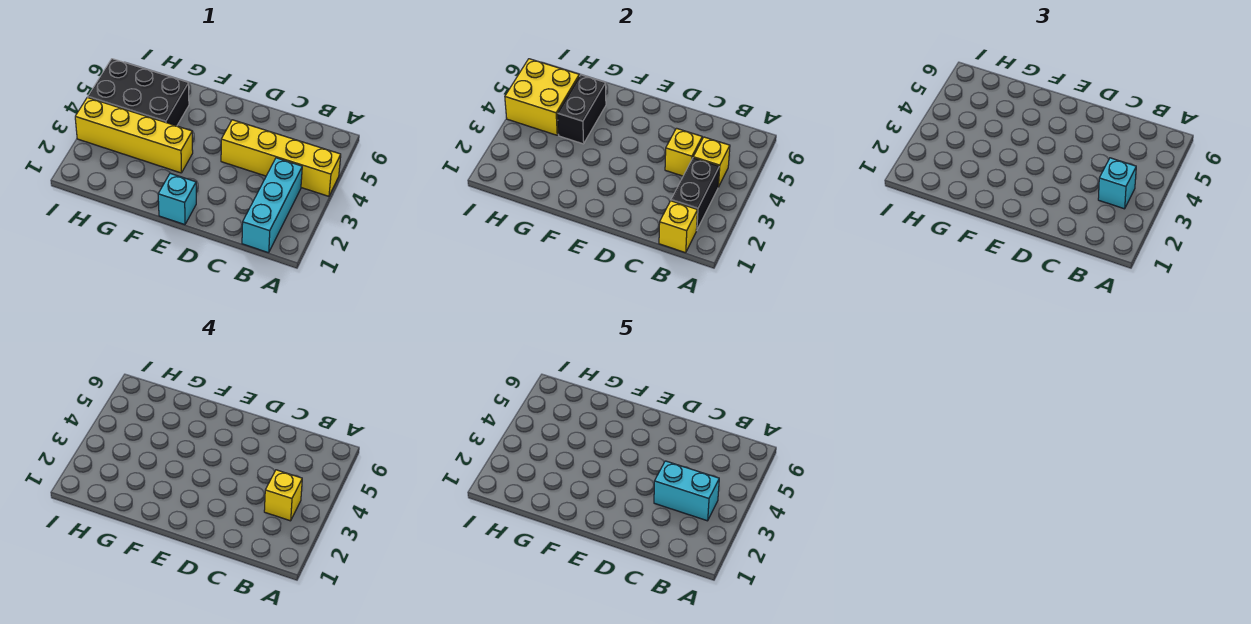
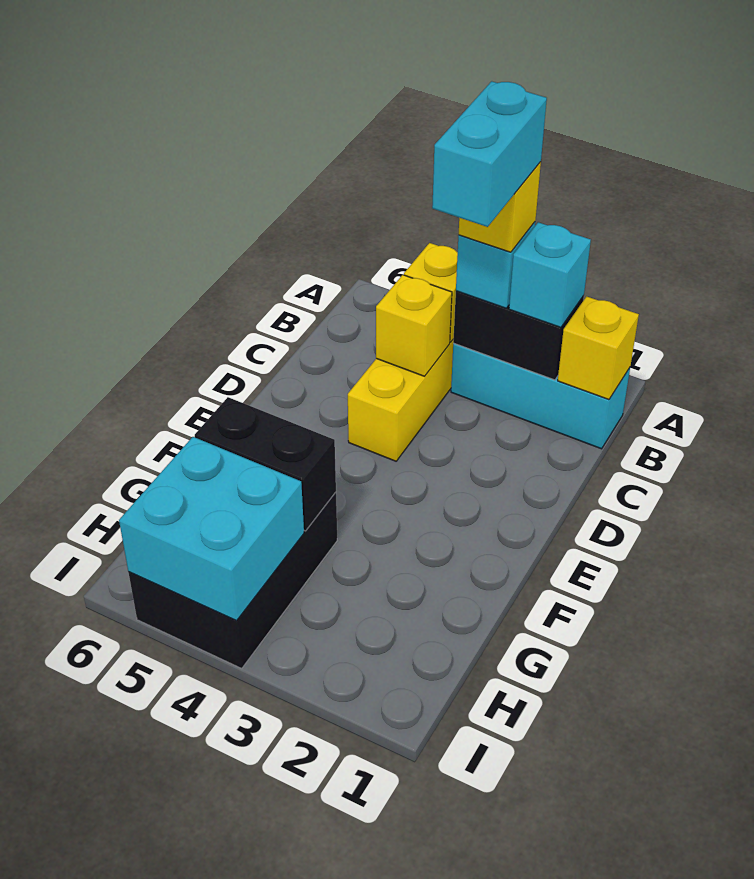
cyan 1x1 brick [158,173,196,225] -> cyan 1x1 brick moved to [509,222,591,327]
yellow 1x4 brick [75,97,193,173] -> none
yellow 2x2 brick [505,59,579,135] -> cyan 2x2 brick [119,437,304,621]

